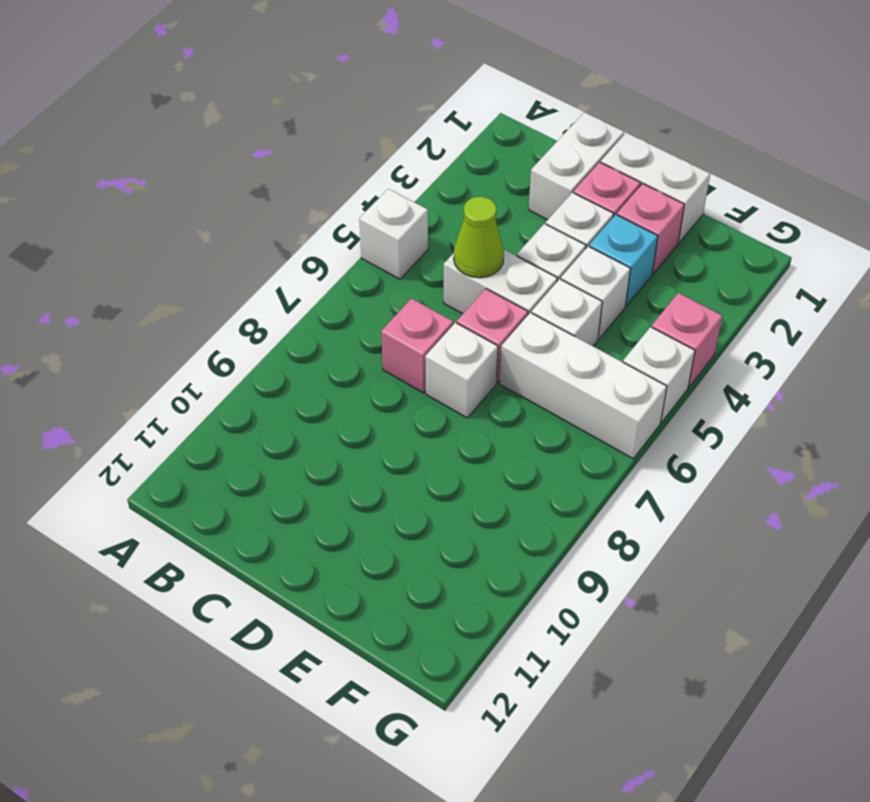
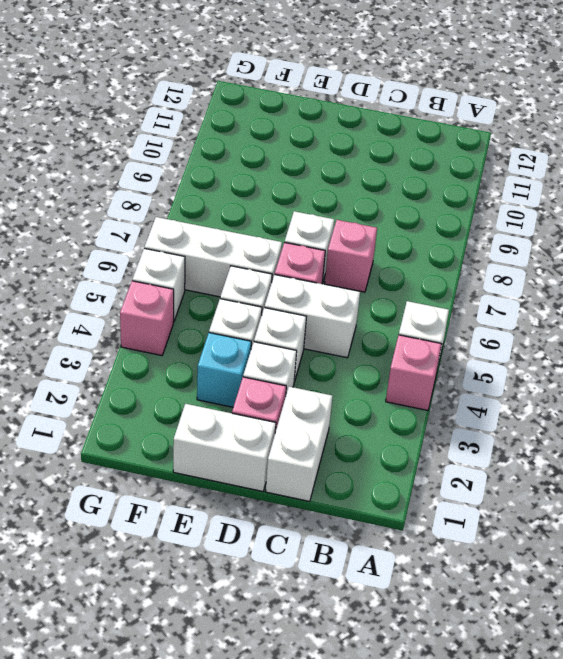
lime 1x1 cone [454,197,504,278] -> none
pink 1x1 brick [617,184,684,274] -> pink 1x1 brick moved to [386,335,441,410]

